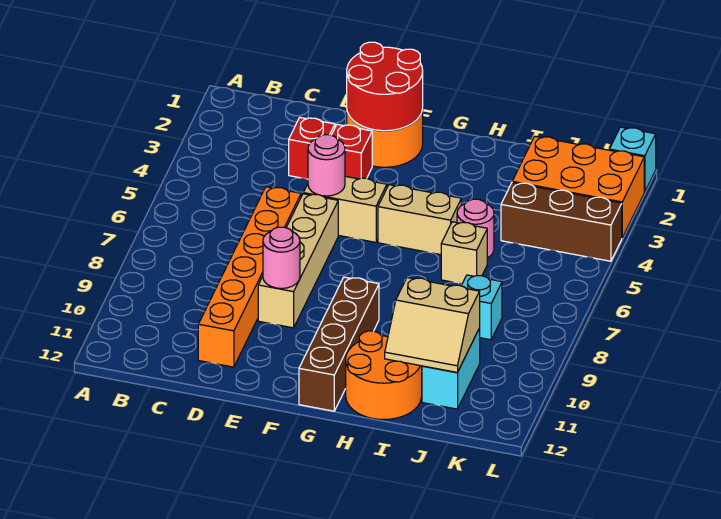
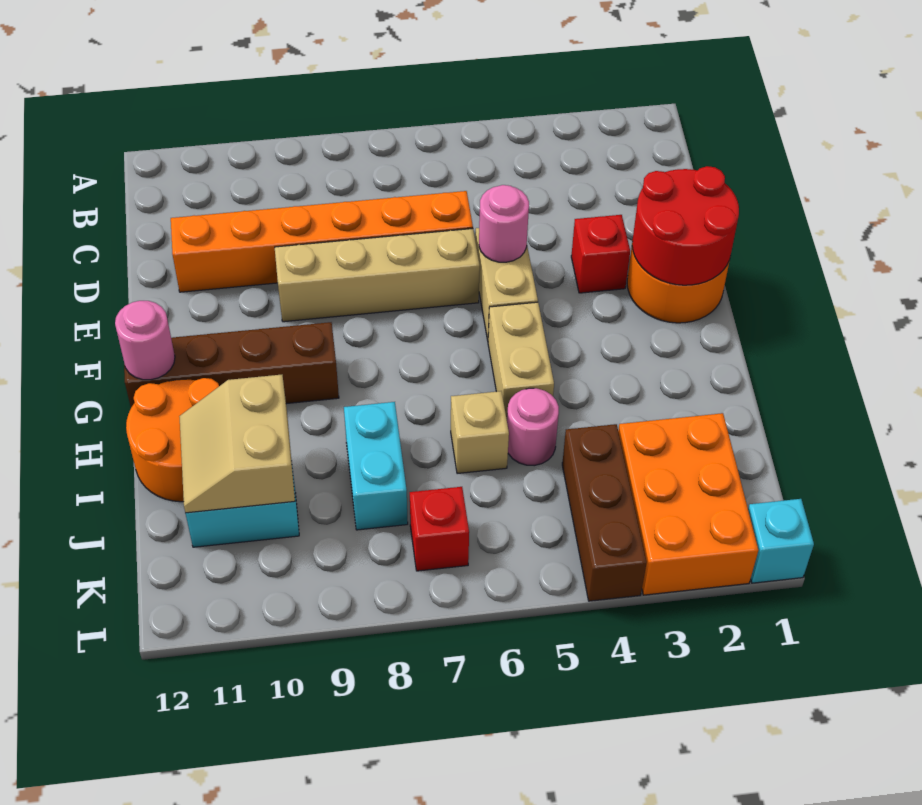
red 1x1 brick [289,118,335,179] -> red 1x1 brick moved to [410,487,469,571]
pink 1x1 round brick [263,227,300,288] -> pink 1x1 round brick moved to [115,301,175,380]
cyan 1x1 brick [461,275,502,340] -> cyan 1x2 brick [344,402,408,530]

